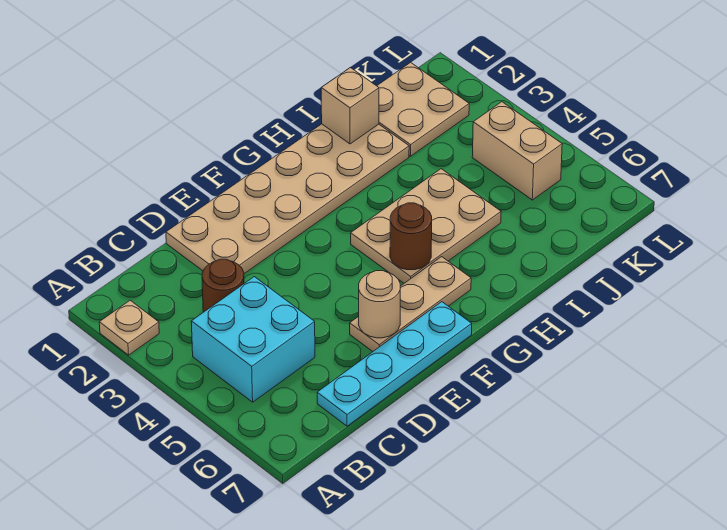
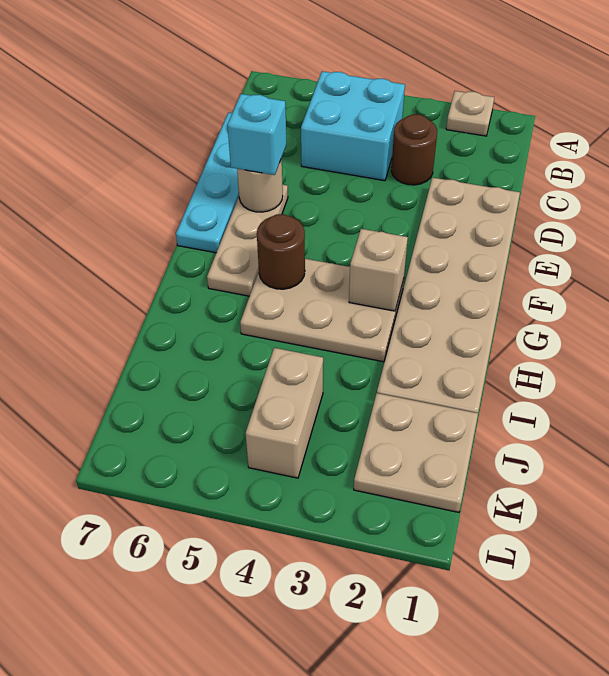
none -> cyan 1x1 brick [227,94,287,175]
tan 2x3 plate [351,169,501,283] -> tan 2x3 plate turned to [240,259,404,362]
tan 1x1 brick [321,68,379,144] -> tan 1x1 brick moved to [349,229,408,311]
tan 1x2 brick [472,102,562,200] -> tan 1x2 brick turned to [246,348,323,478]

